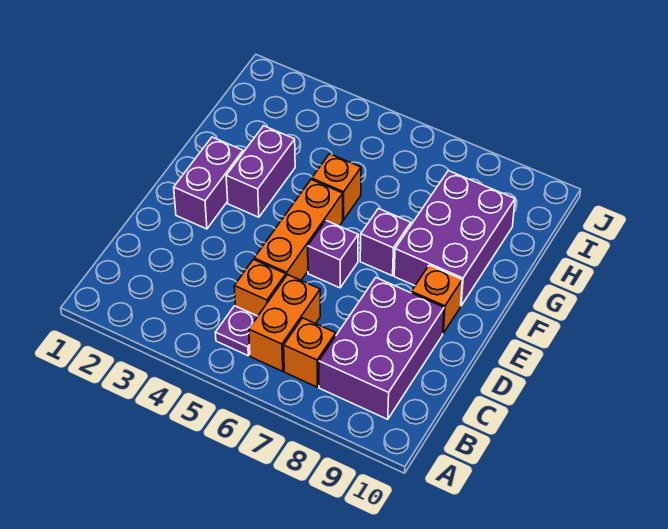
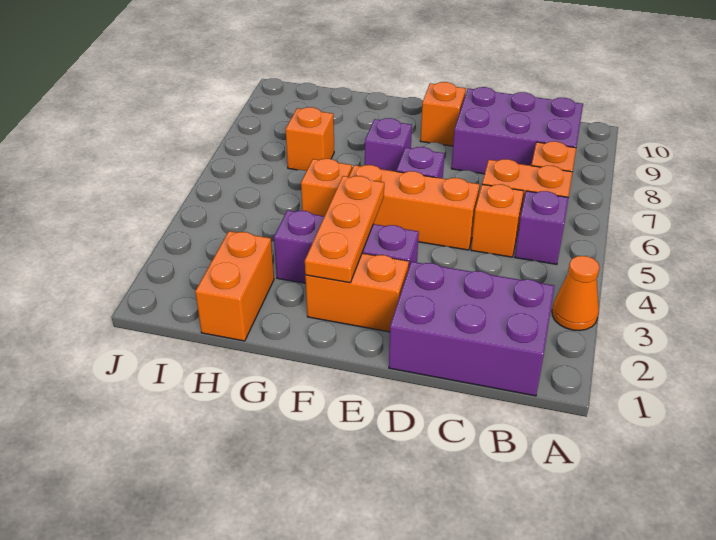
none -> orange 1x1 cone [552,256,600,331]
purple 1x1 plate [215,306,258,355] -> purple 1x1 brick [515,191,568,264]
purple 1x2 brick [174,137,243,229] -> orange 1x2 brick [305,253,409,332]
none -> orange 1x3 plate [305,176,384,283]
purple 1x2 brick [226,126,295,217] -> purple 1x3 brick [274,210,419,283]
purple 2x3 brick [394,171,515,306] -> purple 2x3 brick moved to [389,262,554,396]
none -> orange 1x2 brick [195,231,274,341]
none -> orange 1x1 brick [286,107,334,171]

